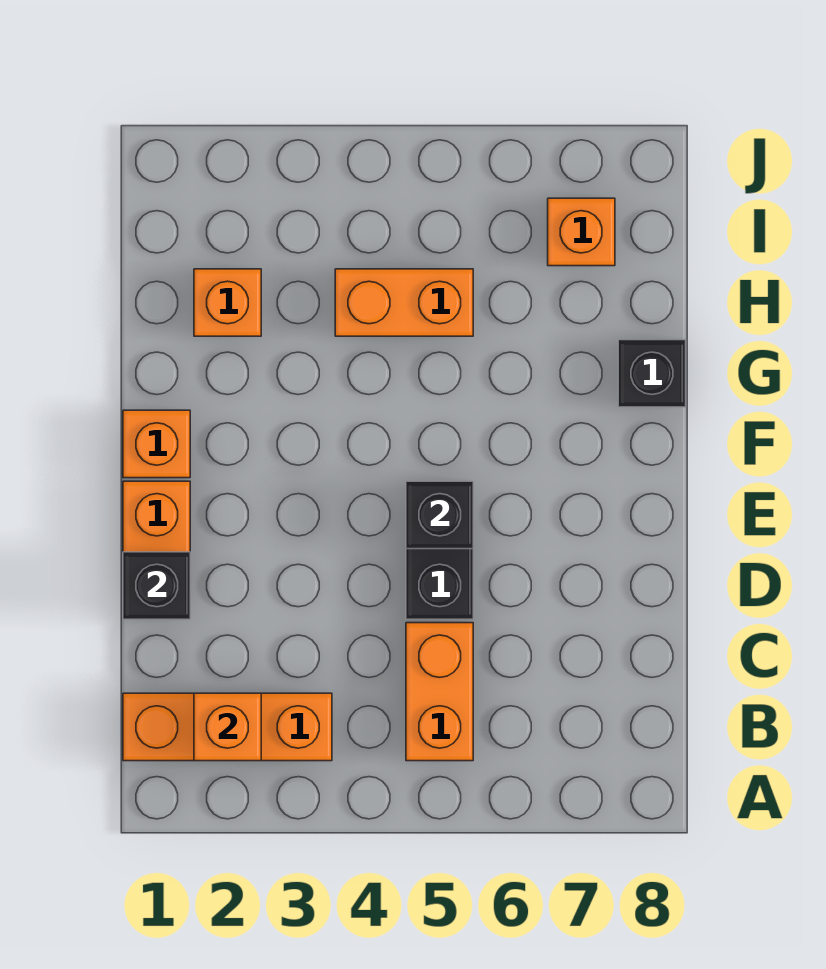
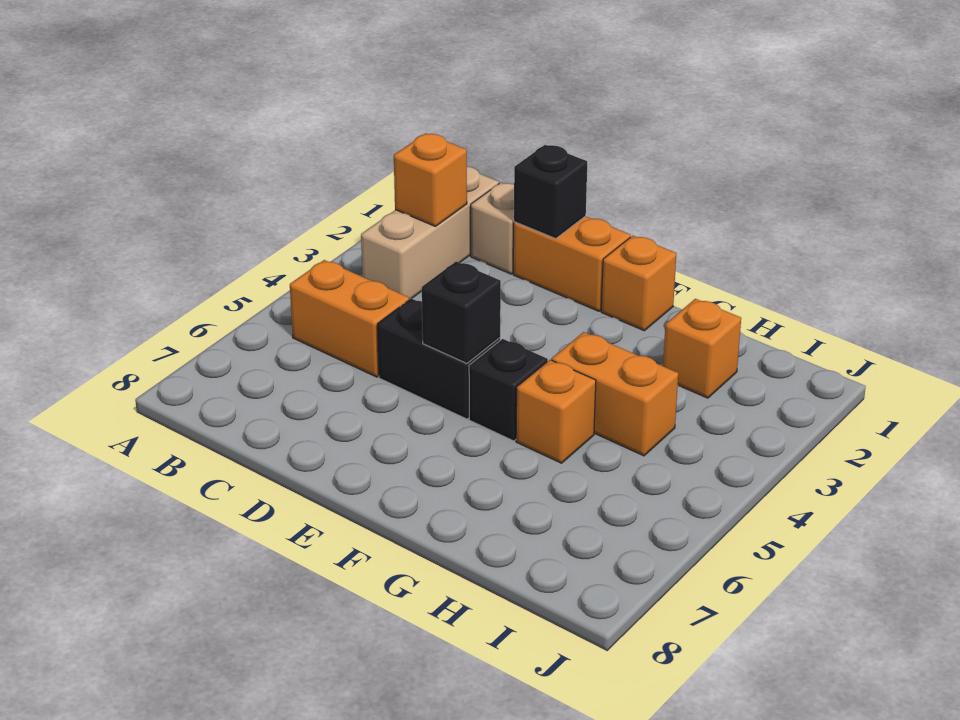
orange 1x3 brick [123,693,332,761] -> tan 1x3 brick [361,167,499,300]
none -> tan 1x1 brick [471,183,514,274]
black 1x1 brick [618,340,686,407] -> black 1x1 brick moved to [469,339,548,441]
orange 1x2 brick [335,269,473,336] -> orange 1x2 brick turned to [551,332,678,456]
orange 1x1 brick [548,198,615,266] -> orange 1x1 brick moved to [516,360,596,463]

